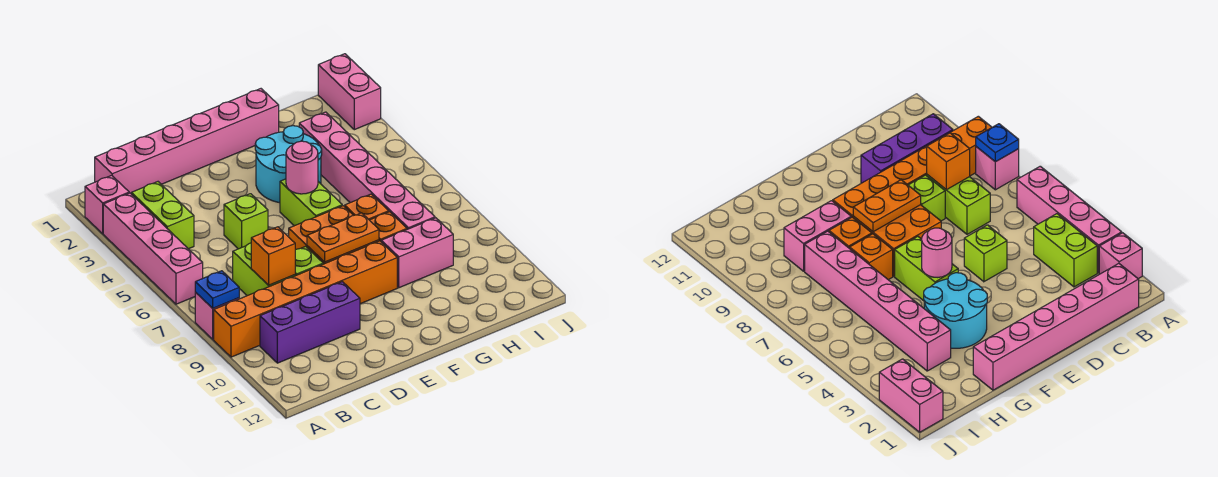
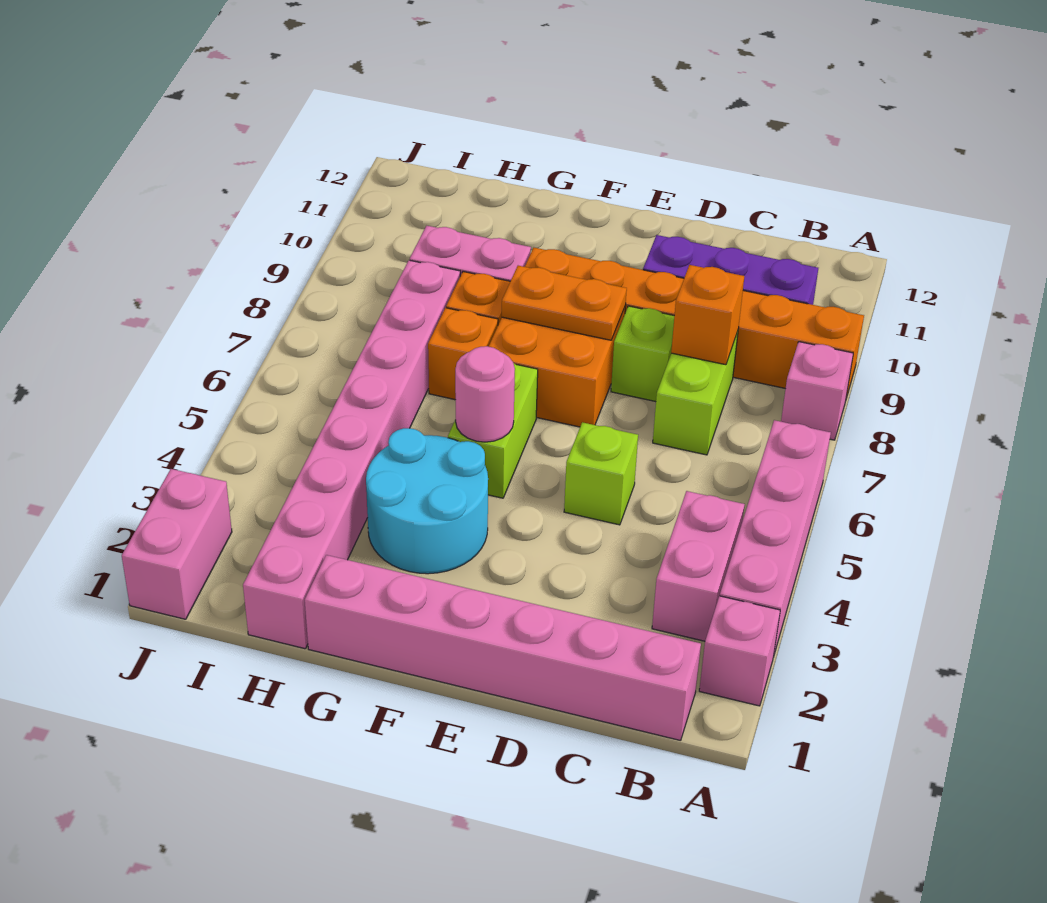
blue 1x1 plate [195,271,239,308] -> none
lime 1x2 brick [131,182,194,249] -> pink 1x2 brick [652,491,745,641]
pink 1x6 brick [299,112,435,229] -> pink 1x8 brick [243,260,460,649]

